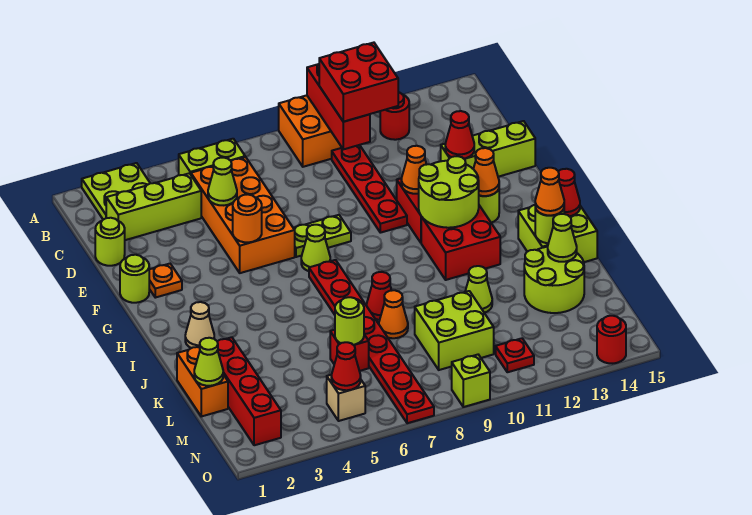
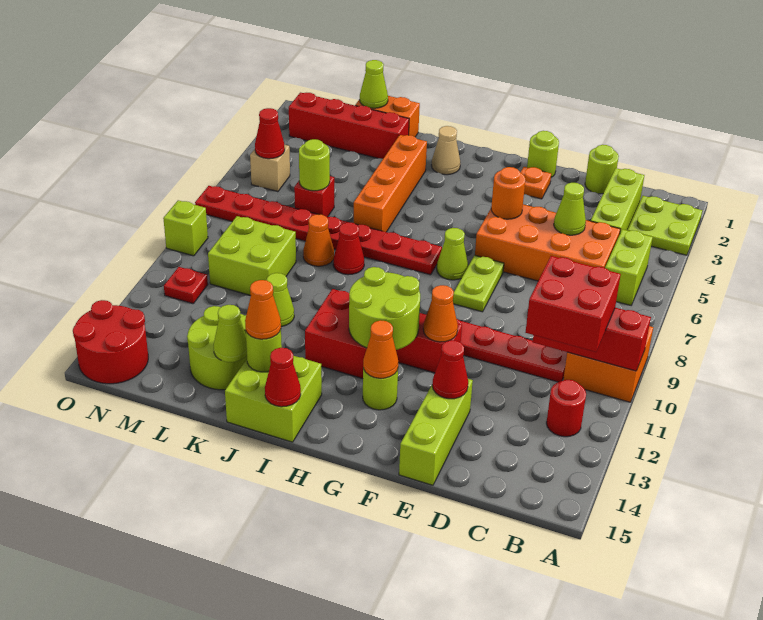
none -> orange 1x4 brick [353,135,427,232]
red 1x1 round brick [597,316,626,364] -> red 2x2 round brick [73,300,148,384]

